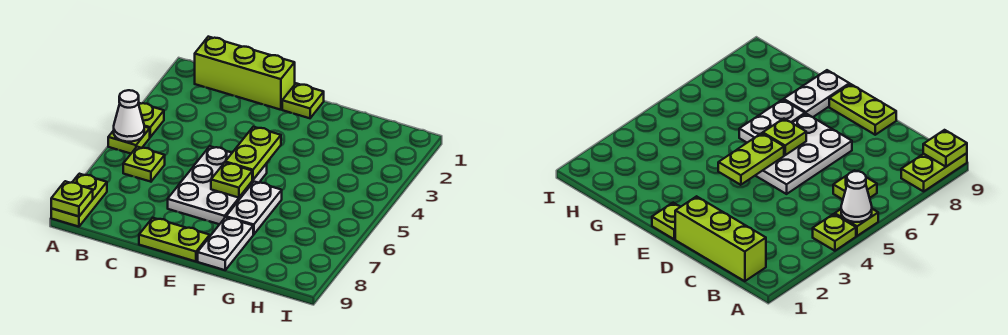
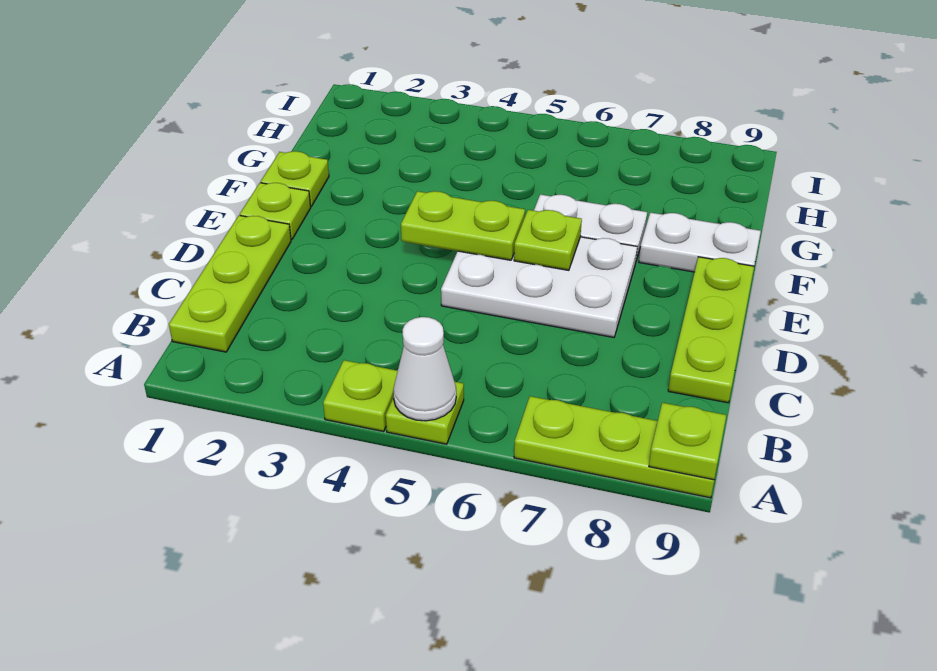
lime 1x2 plate [51,174,107,227] -> lime 1x3 plate [514,396,714,498]
lime 1x3 brick [195,37,295,110] -> lime 1x3 plate [169,215,291,352]
lime 1x1 plate [123,147,165,182] -> lime 1x1 plate moved to [261,151,329,206]
lime 1x2 plate [139,218,210,261] -> lime 1x3 plate [668,257,754,403]

